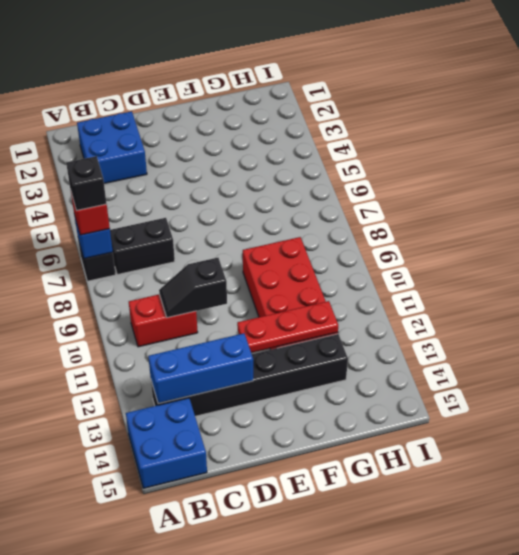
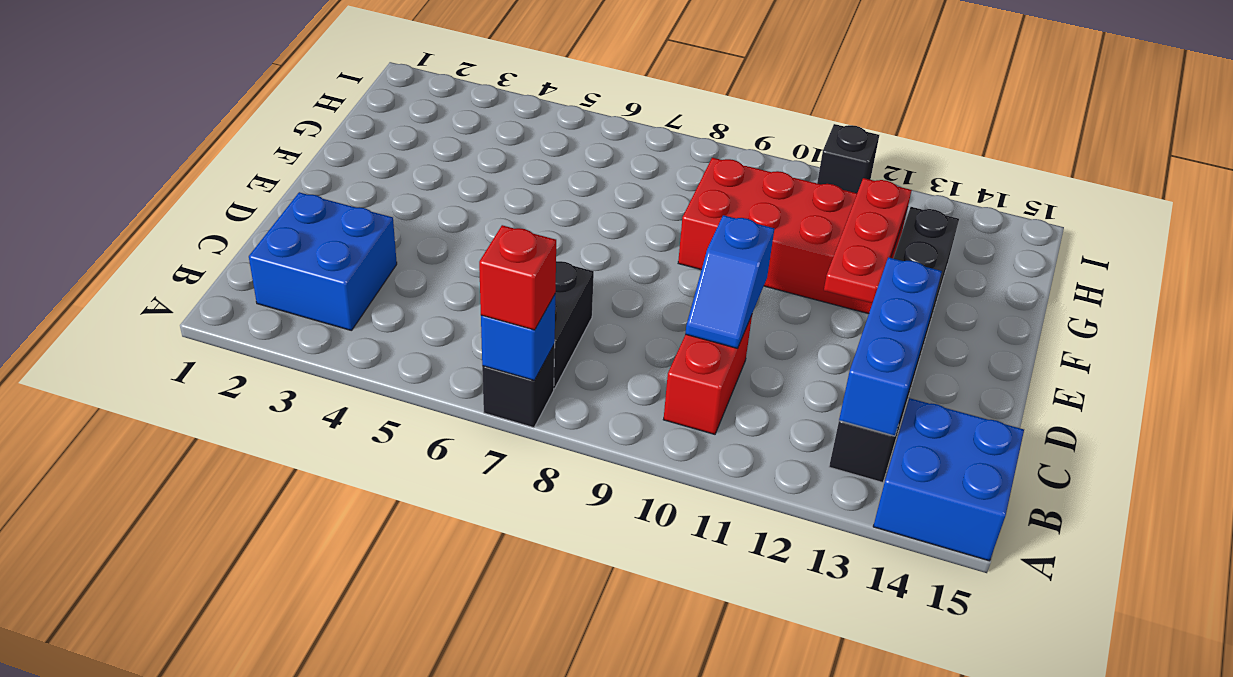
black 1x1 brick [66,156,107,211] -> black 1x1 brick moved to [817,124,879,193]
black 1x2 slope [159,258,227,318] -> blue 1x2 slope [685,215,774,348]

